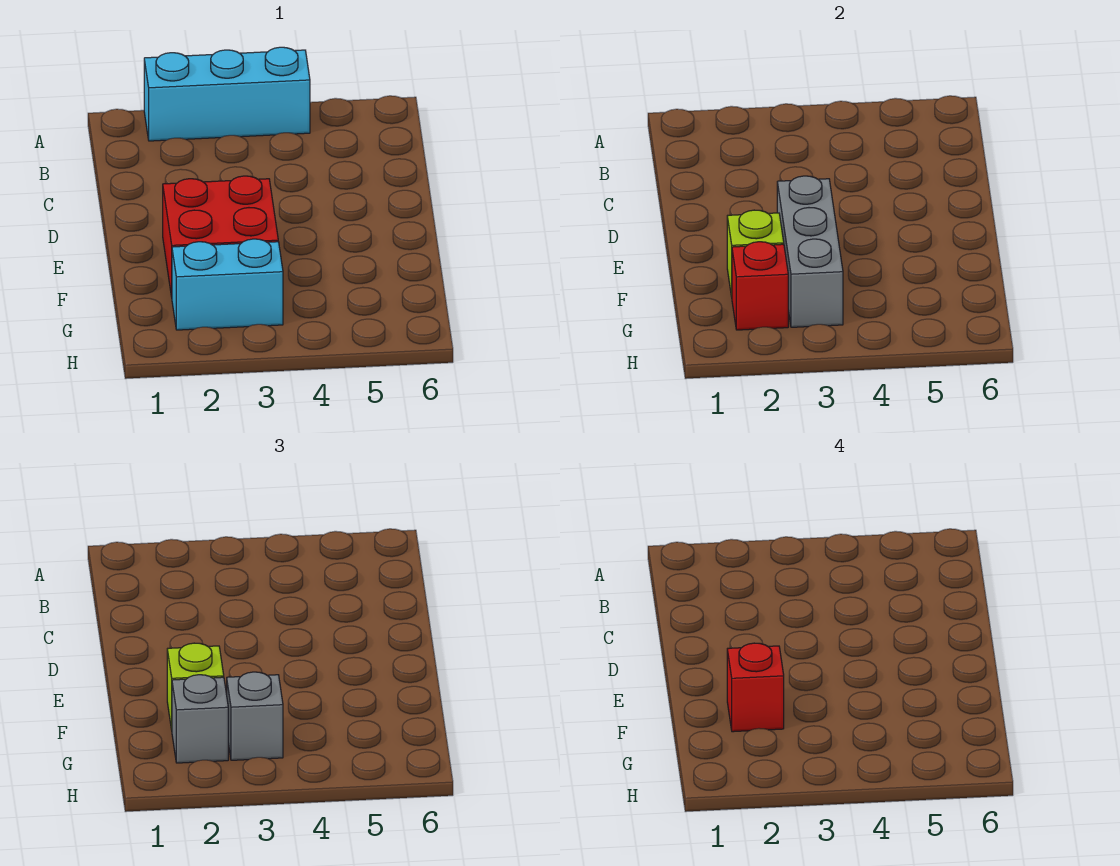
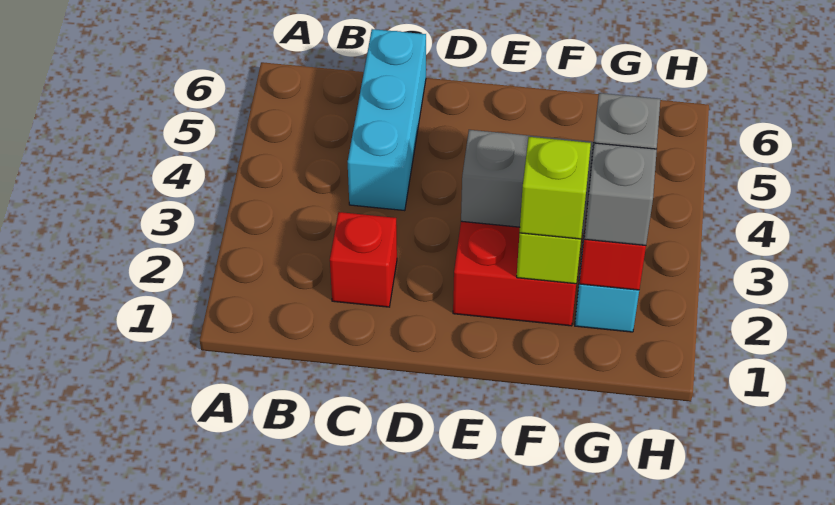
cyan 1x3 brick [144,47,310,141] -> cyan 1x3 brick moved to [348,29,426,211]
red 1x1 brick [727,643,784,732] -> red 1x1 brick moved to [330,212,397,307]

